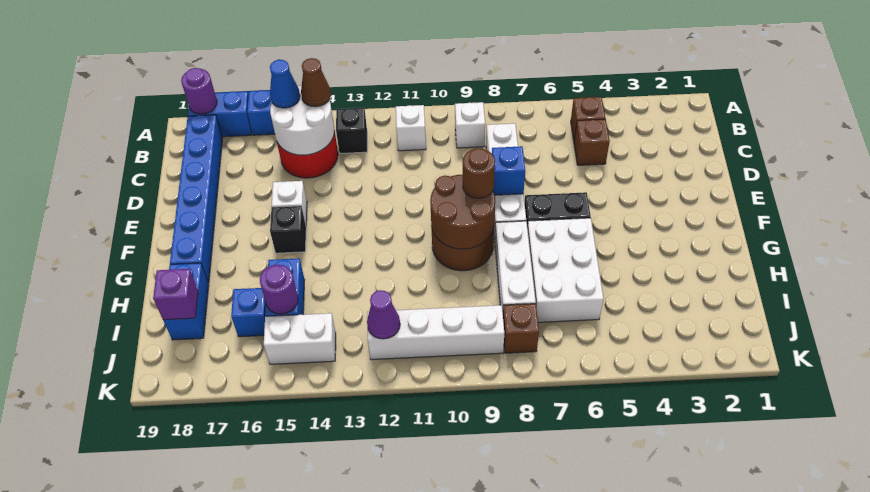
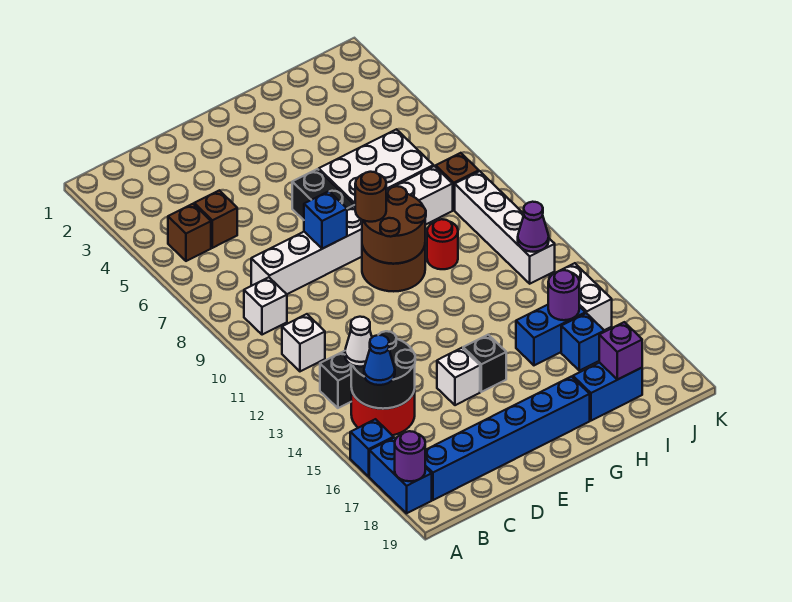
white 2x2 round brick [270,86,335,155] -> black 2x2 round brick [351,331,415,409]
brown 1x1 cone [301,58,331,107] -> white 1x1 cone [345,317,372,367]
none -> red 1x1 round brick [427,219,458,269]

